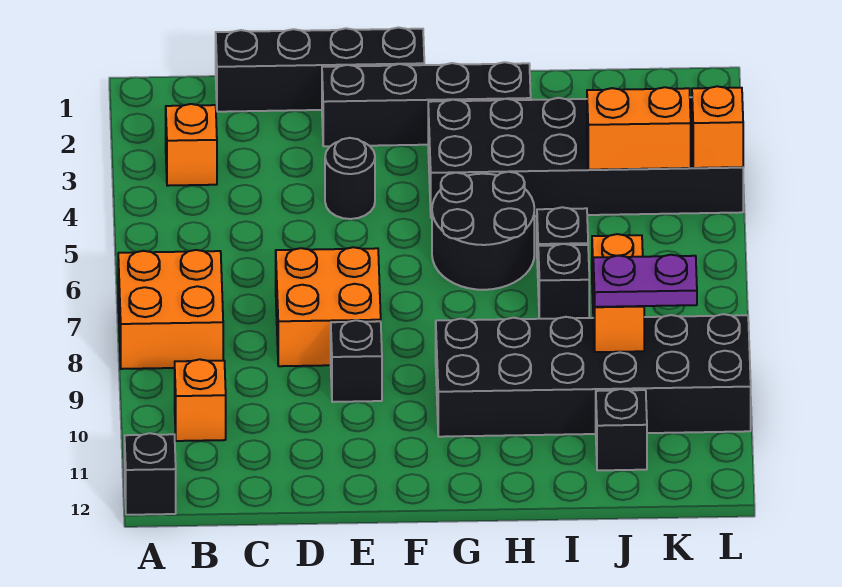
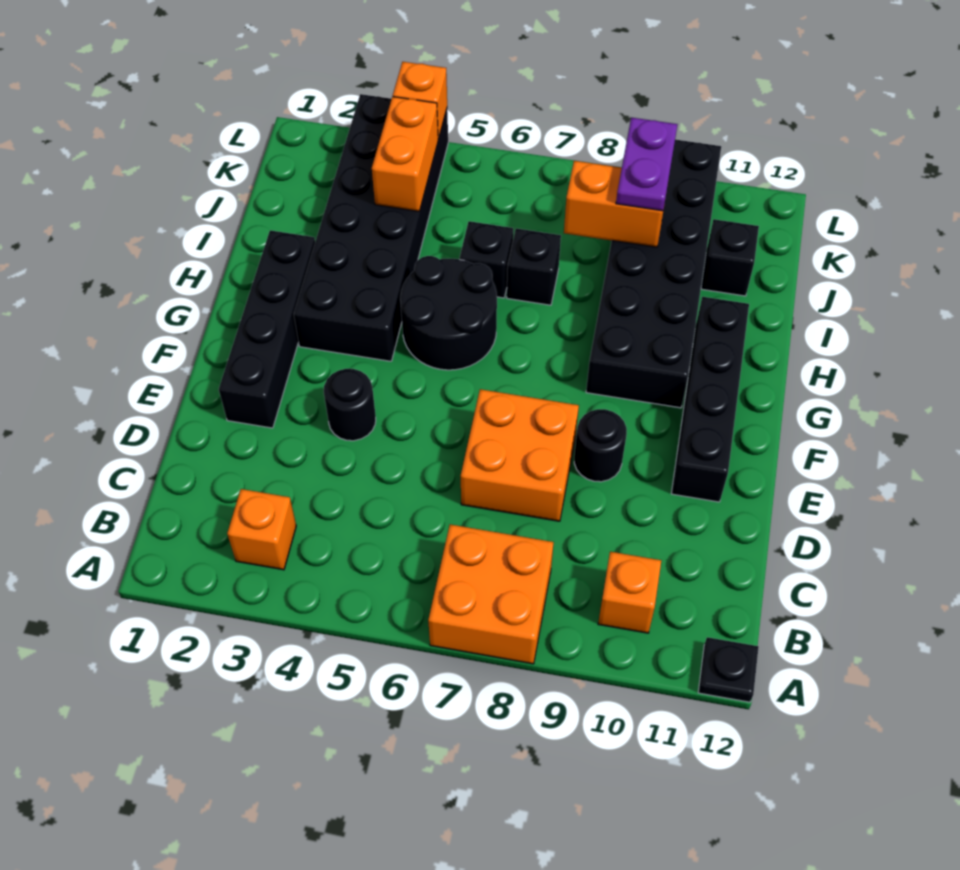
black 1x1 brick [125,433,176,515] -> black 1x1 plate [698,637,759,702]
black 1x4 brick [216,28,424,112] -> black 1x4 brick moved to [671,297,749,502]
black 1x1 brick [331,320,382,402] -> black 1x1 round brick [574,409,627,482]

